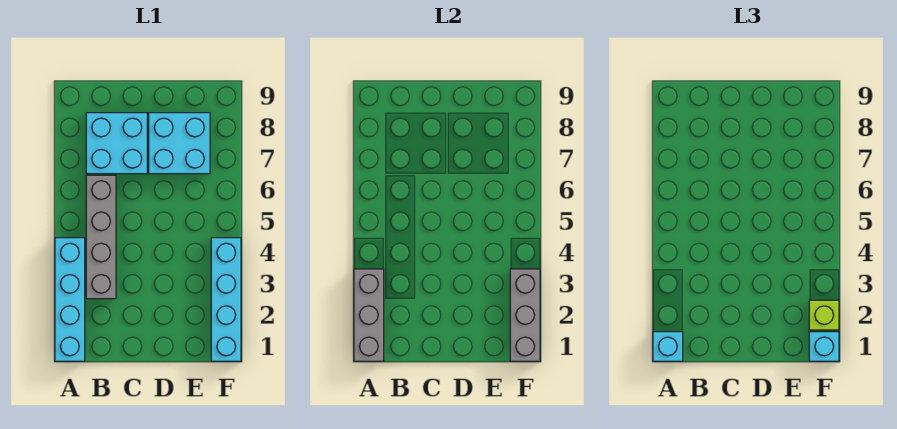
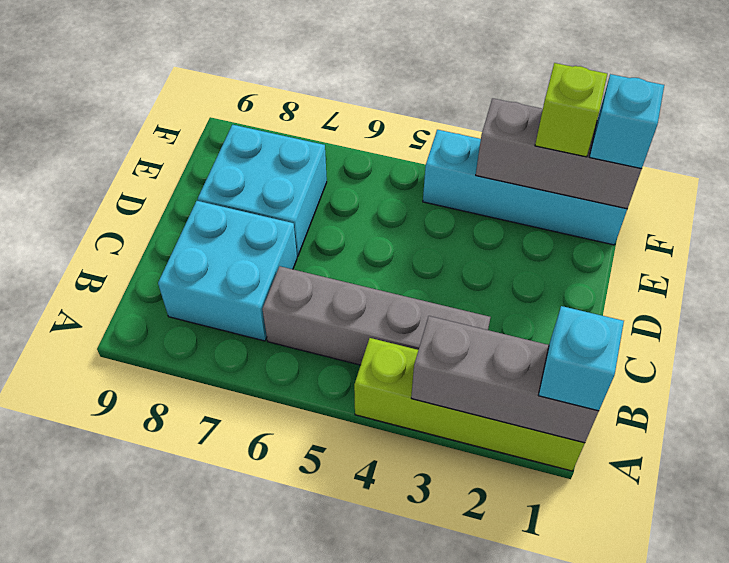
cyan 1x4 brick [55,238,85,361] -> lime 1x4 brick [354,338,585,471]

